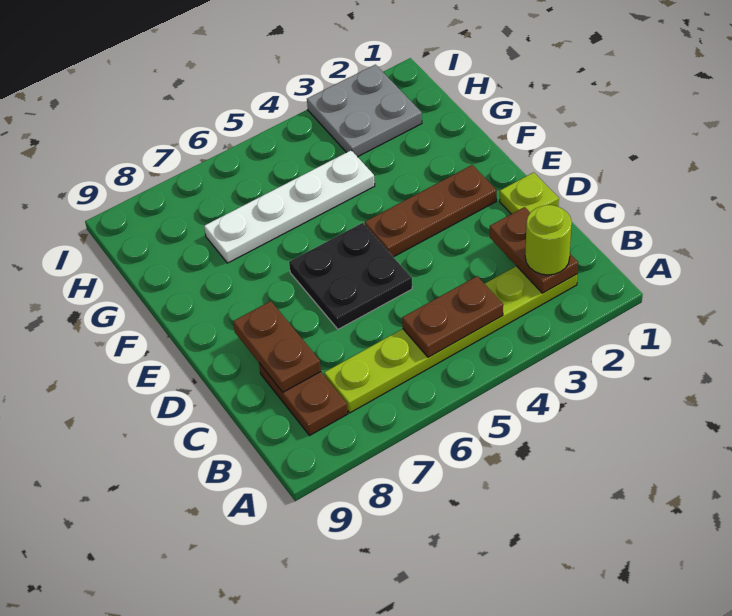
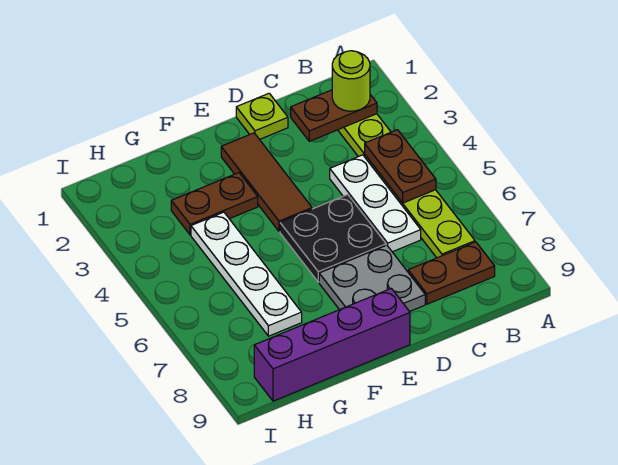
none -> white 1x3 plate [330,155,421,252]
brown 1x2 plate [233,301,321,392] -> brown 1x2 plate moved to [171,173,258,235]
brown 1x3 plate [365,165,497,257] -> brown 1x3 tile [221,133,312,232]
none -> purple 1x4 brick [254,288,410,401]
grey 2x2 plate [307,65,422,157] -> grey 2x2 plate moved to [319,245,425,311]

